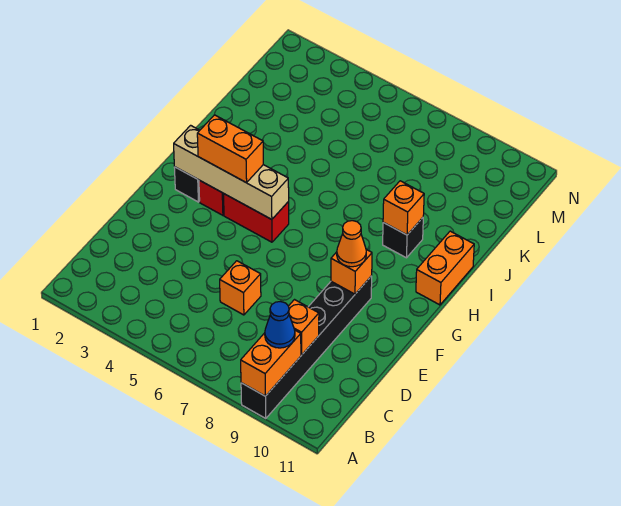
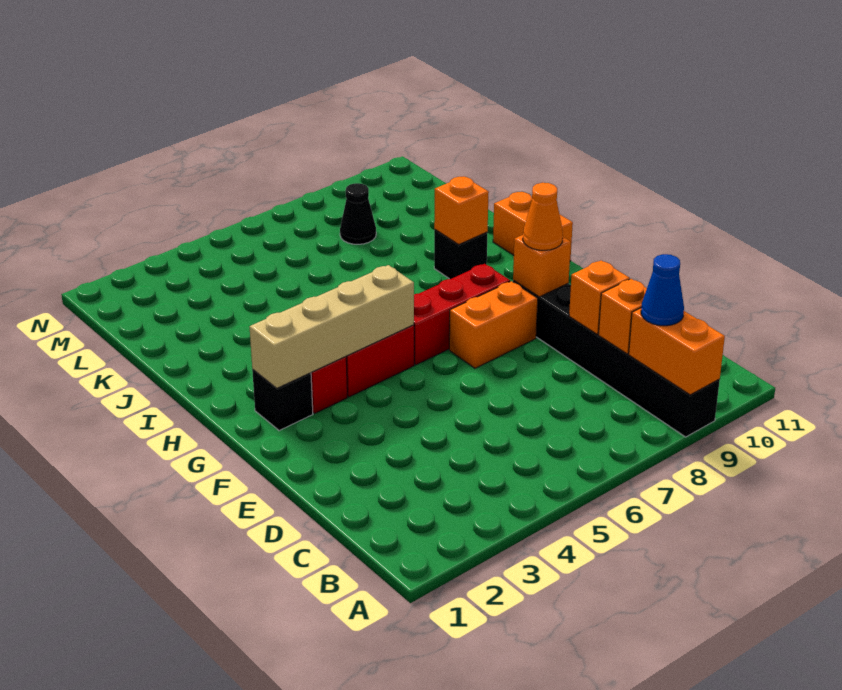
orange 1x1 brick [220,261,261,315] -> orange 1x1 brick moved to [569,260,630,334]
orange 1x2 brick [197,115,263,183] -> orange 1x2 brick moved to [449,281,538,368]
none -> red 1x3 brick [414,264,510,365]
none -> black 1x1 cone [340,183,376,244]

